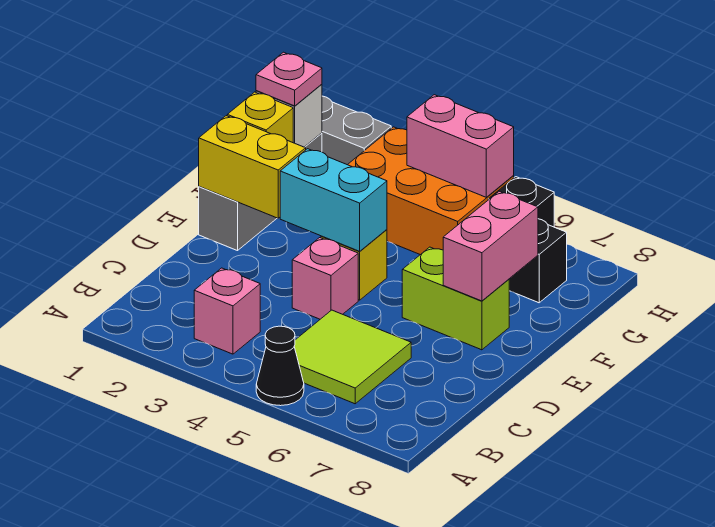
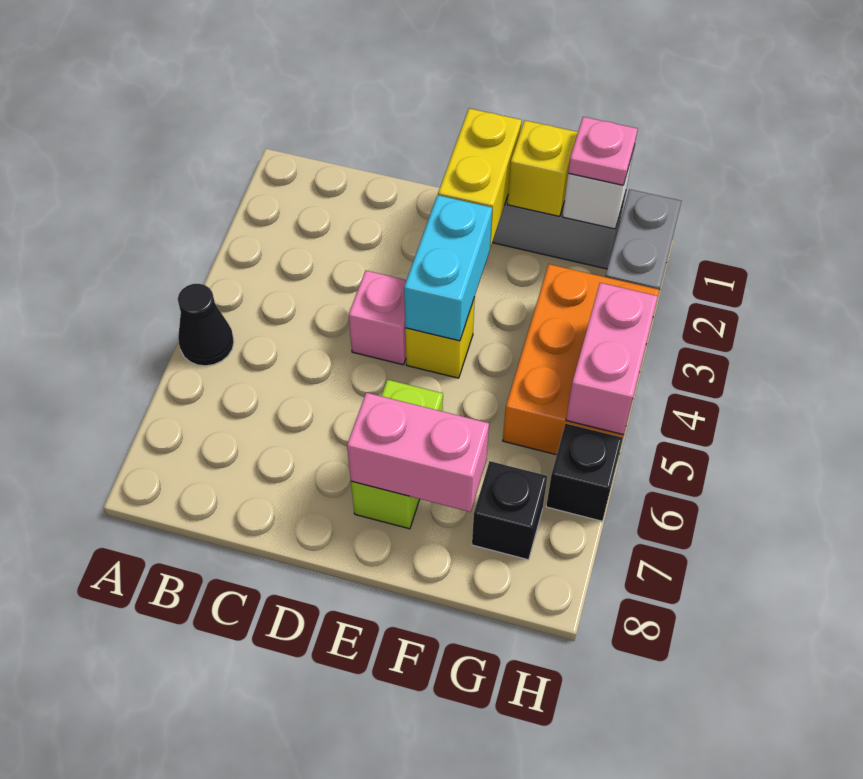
pink 1x1 brick [194,268,260,354] -> none
lime 2x2 tile [294,310,411,404] -> none

